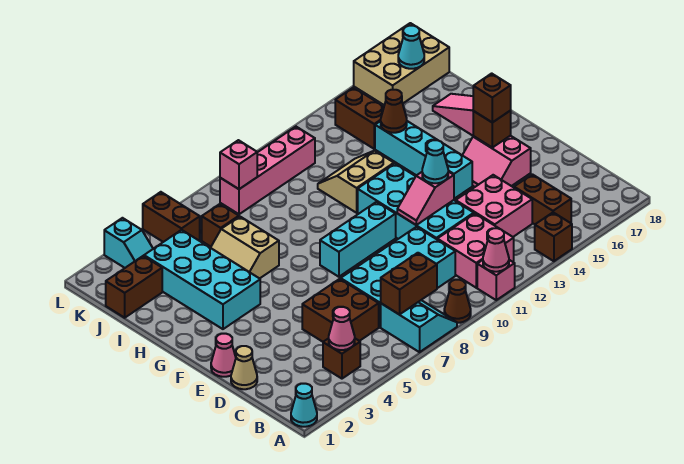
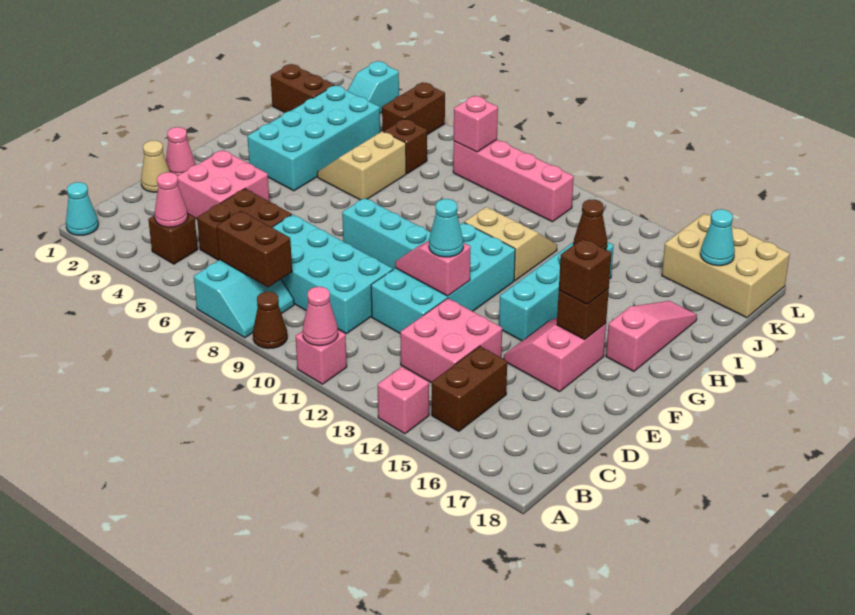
brown 1x1 brick [535,212,572,261] -> pink 1x1 brick [378,367,429,434]
pink 2x2 brick [437,213,514,288] -> pink 2x2 brick moved to [178,150,269,219]
brown 1x2 brick [335,88,384,149] -> none

